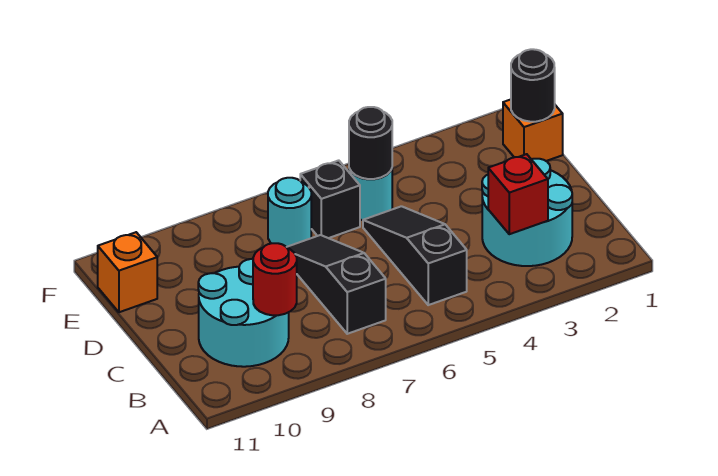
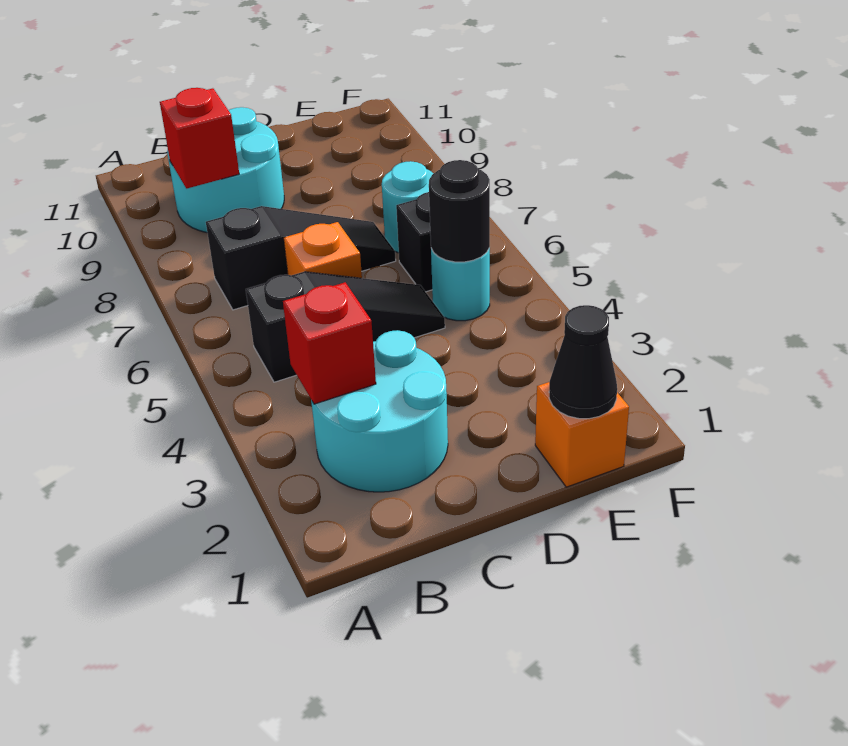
red 1x1 round brick [253,243,297,315] -> red 1x1 brick [160,88,239,189]
black 1x1 round brick [511,49,555,122] -> black 1x1 cone [549,305,617,419]
orange 1x1 brick [98,232,157,312] -> orange 1x1 brick moved to [284,222,362,278]

